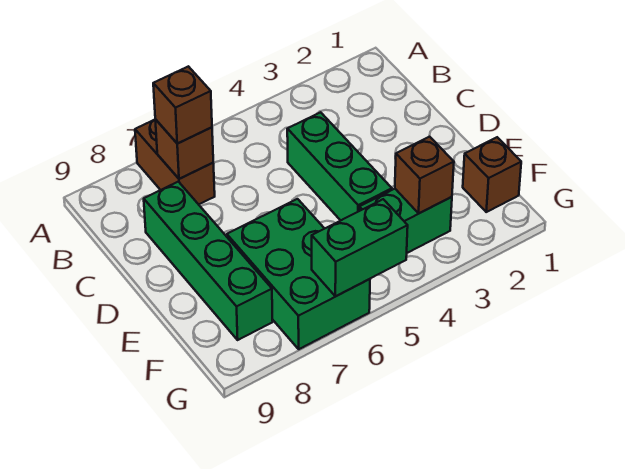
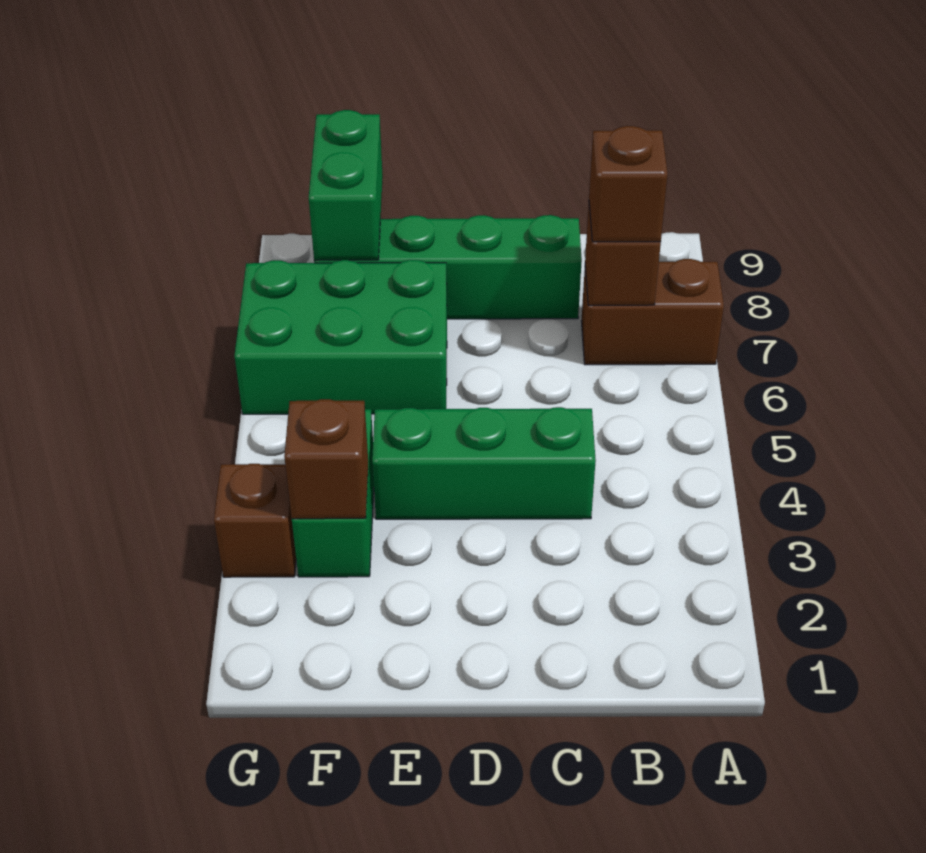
brown 1x1 brick [463,137,521,212] -> brown 1x1 brick moved to [214,464,296,577]
green 1x2 brick [312,199,408,296] -> green 1x2 brick moved to [309,110,383,260]

